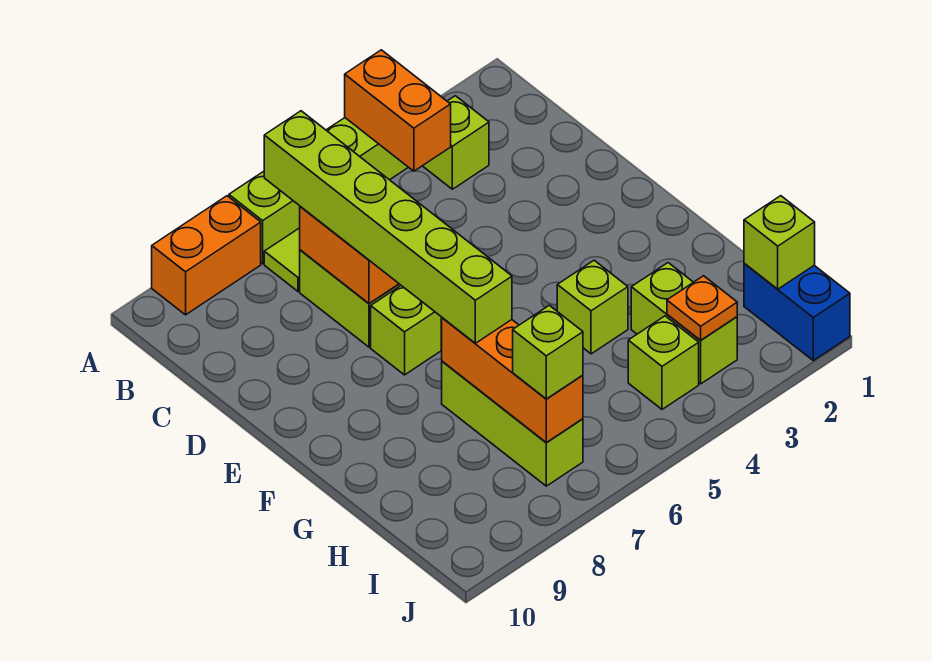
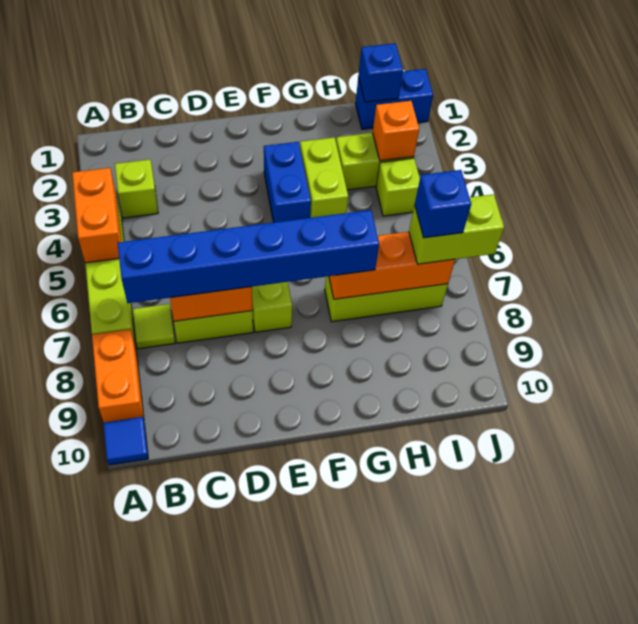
orange 1x2 brick [345,50,451,171] -> orange 1x2 brick turned to [72,168,121,263]
none -> blue 1x1 tile [103,417,148,465]
lime 1x6 brick [264,111,512,343] -> blue 1x6 brick [118,210,379,303]
none -> blue 1x2 brick [264,142,311,222]
lime 1x1 brick [557,260,628,354] -> lime 1x2 brick [300,137,348,218]
lime 1x1 brick [744,196,815,289] -> blue 1x1 brick [358,43,403,103]
orange 1x1 plate [667,276,737,340] -> orange 1x1 brick [373,101,419,161]
lime 1x1 brick [513,305,583,399] -> lime 1x2 brick [409,194,504,264]
none -> blue 1x1 brick [415,170,471,238]

